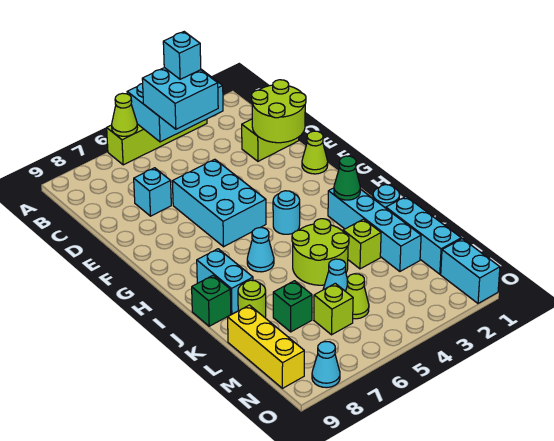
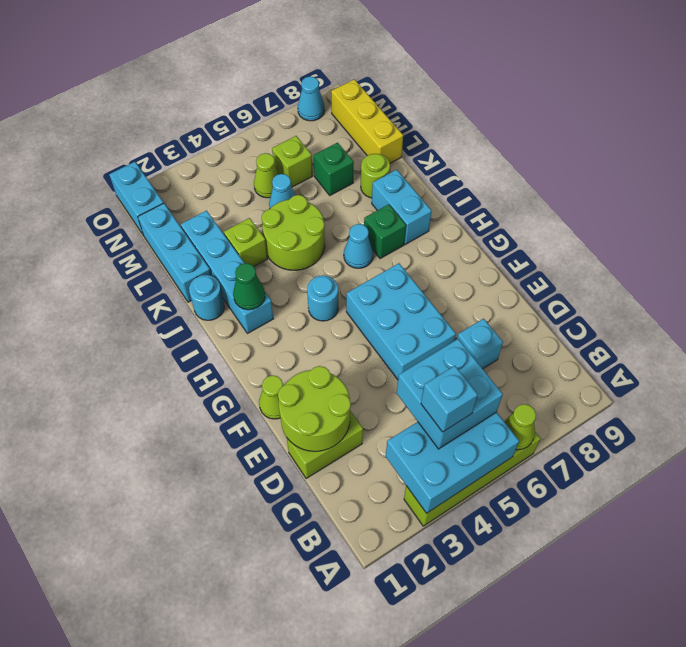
green 1x1 brick [192,275,231,326] -> green 1x1 brick moved to [364,204,406,259]

